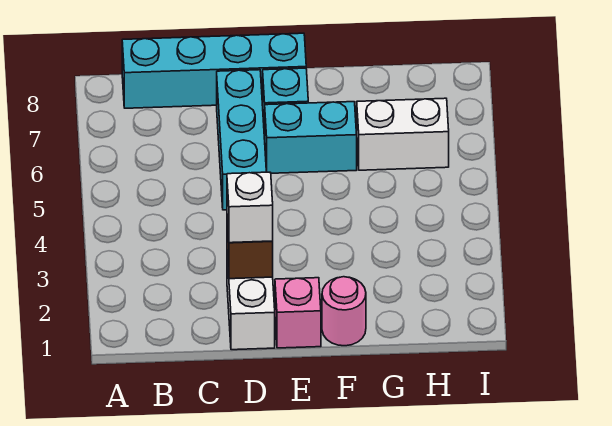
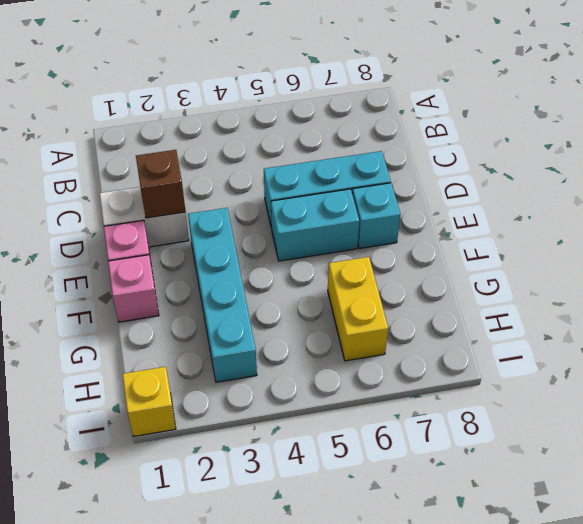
cyan 1x4 brick [122,33,306,108] -> cyan 1x4 brick moved to [188,208,257,382]
white 1x1 brick [227,172,273,243] -> none
cyan 1x2 brick [264,102,357,173] -> cyan 1x2 brick turned to [271,189,359,261]
pink 1x1 round brick [322,277,366,346] -> pink 1x1 brick [108,255,159,322]
white 1x2 brick [357,98,449,170] -> yellow 1x2 brick [328,257,388,361]
none -> yellow 1x1 brick [123,367,176,436]

